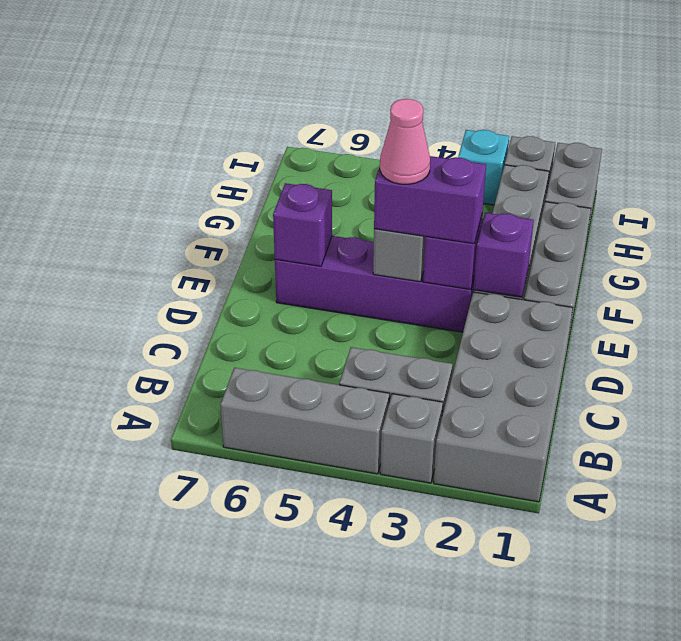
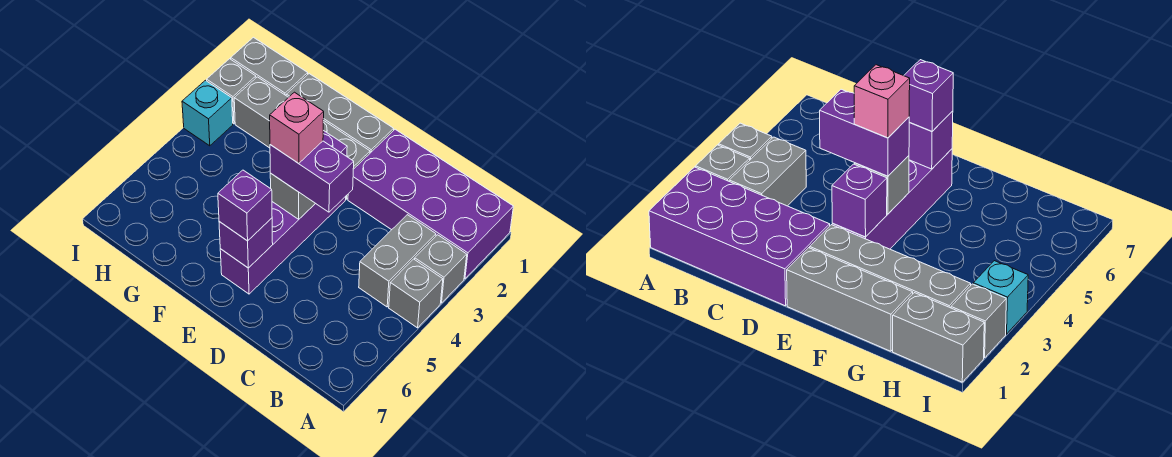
grey 2x4 brick [434,292,573,502] -> purple 2x4 brick [348,129,514,279]
grey 1x3 brick [220,368,389,474] -> grey 1x1 brick [389,259,443,328]
purple 1x1 brick [473,213,534,297] -> purple 1x1 brick moved to [218,170,272,241]
purple 1x2 brick [374,156,486,244] -> purple 1x2 brick turned to [270,141,354,212]
pink 1x1 cone [380,99,430,184] -> pink 1x1 brick [270,92,324,163]

